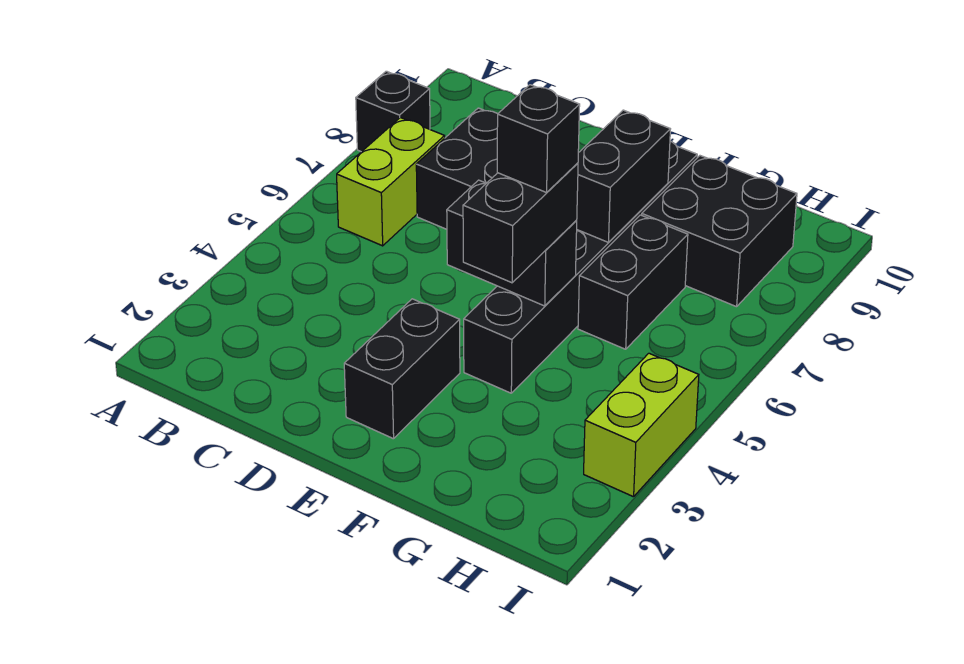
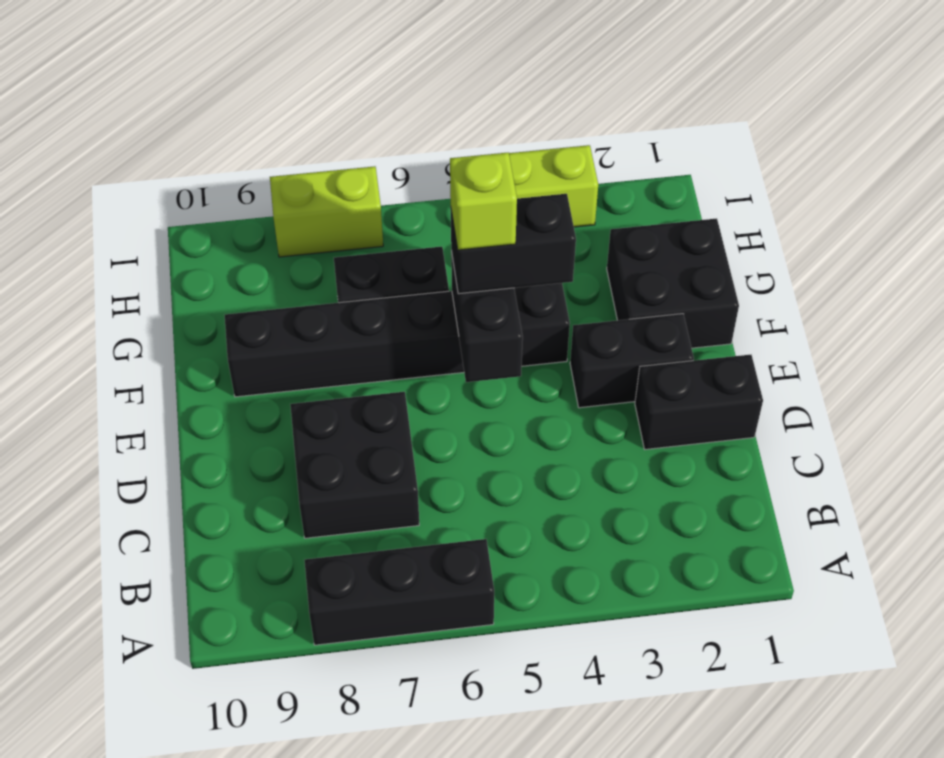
black 1x1 brick [356,71,430,152] -> black 1x3 brick [304,539,494,645]
lime 1x2 brick [337,118,445,246] -> lime 1x2 brick moved to [270,166,383,257]
black 1x1 brick [497,85,580,193] -> lime 1x1 brick [450,153,517,250]
black 1x2 brick [576,110,670,242] -> black 1x2 brick moved to [635,355,763,449]
black 2x2 brick [642,156,797,307] -> black 2x2 brick moved to [607,218,739,348]

